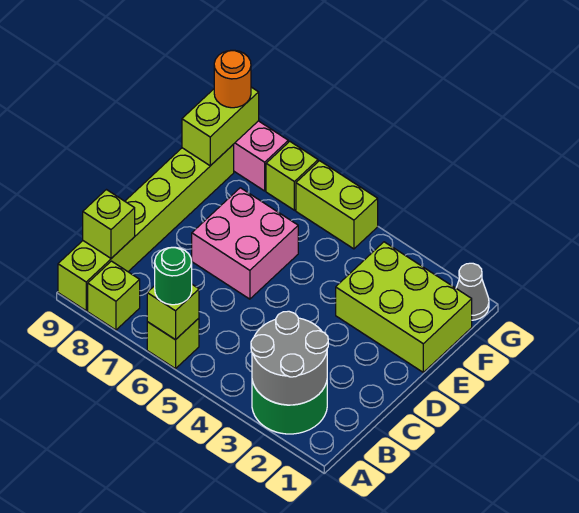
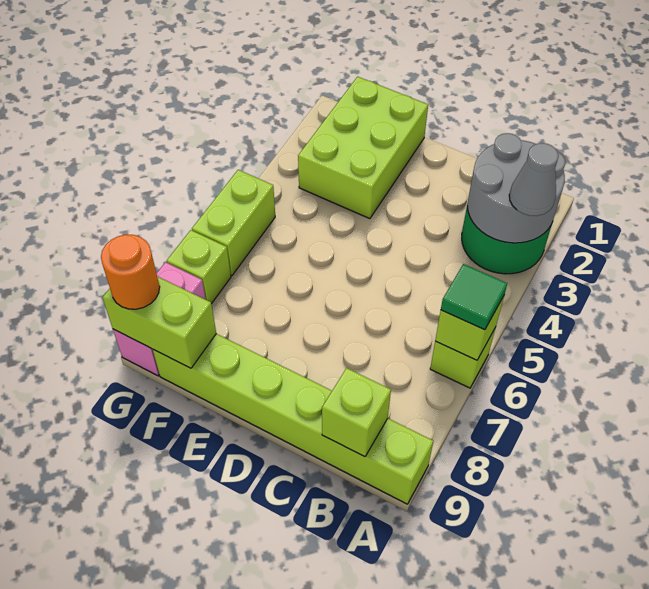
green 1x1 round brick [155,247,192,305] -> green 1x1 tile [441,264,507,330]
lime 1x1 brick [88,261,140,330] -> none
pink 2x2 brick [192,188,298,299] -> none
grey 1x1 cone [456,263,489,320] -> grey 1x1 cone moved to [509,143,559,216]

